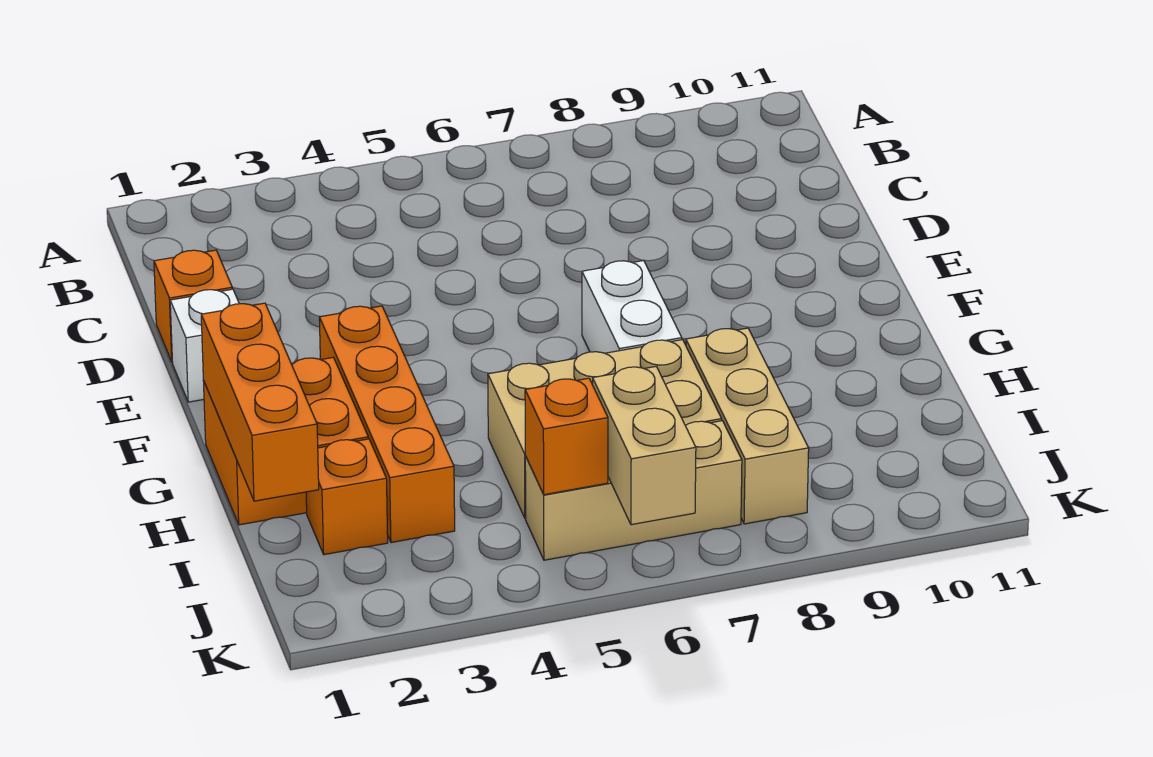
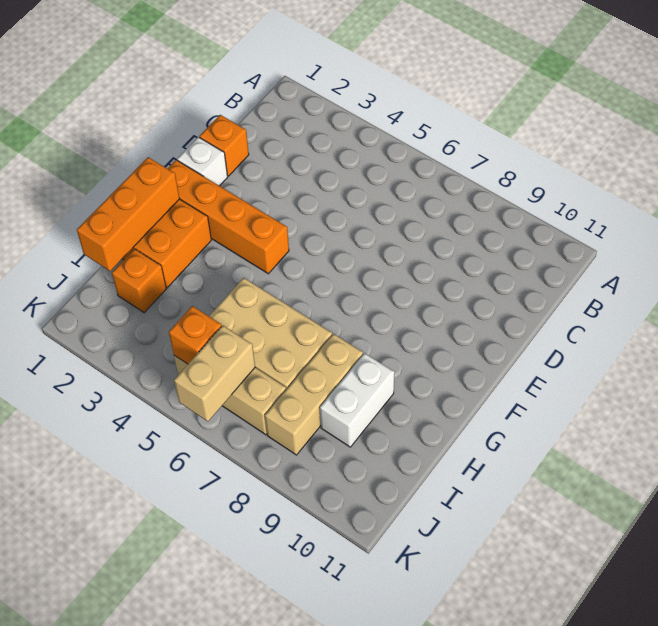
orange 1x4 brick [319,306,455,543] -> orange 1x4 brick turned to [168,160,289,274]
white 1x2 brick [582,261,682,353] -> white 1x2 brick moved to [320,353,394,447]

